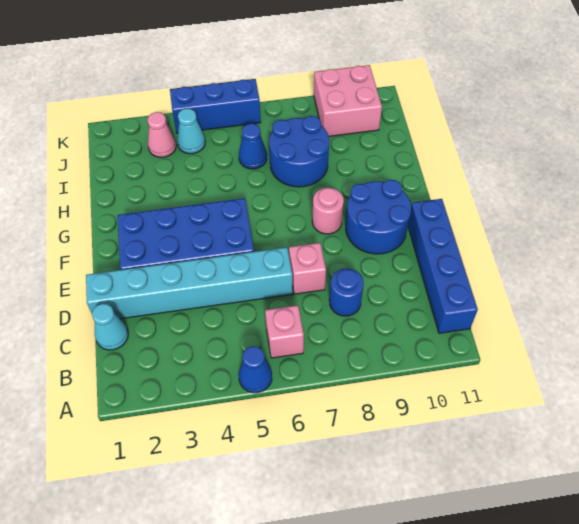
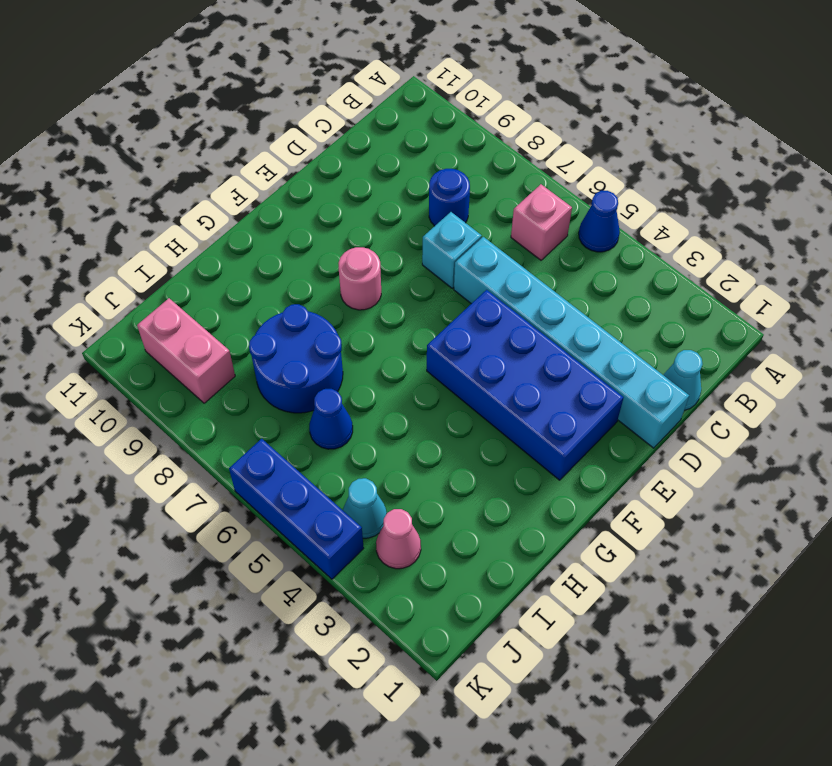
blue 1x4 brick [408,199,478,333] -> none
pink 1x1 brick [289,243,326,294] -> cyan 1x1 brick [422,212,482,288]
blue 2x2 round brick [346,180,411,254] -> none
pink 2x2 brick [314,65,382,136] -> pink 1x2 brick [137,298,235,403]

